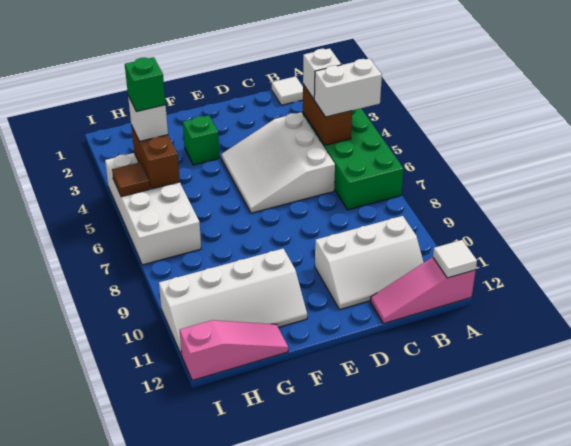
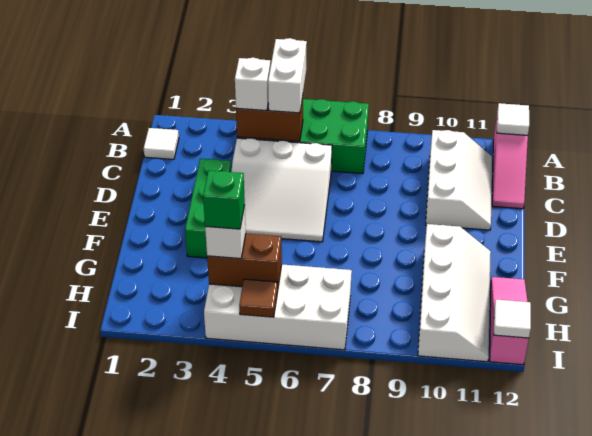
green 1x1 brick [183,115,220,165] -> green 1x3 brick [185,159,231,258]
none -> white 1x1 tile [494,299,531,338]

